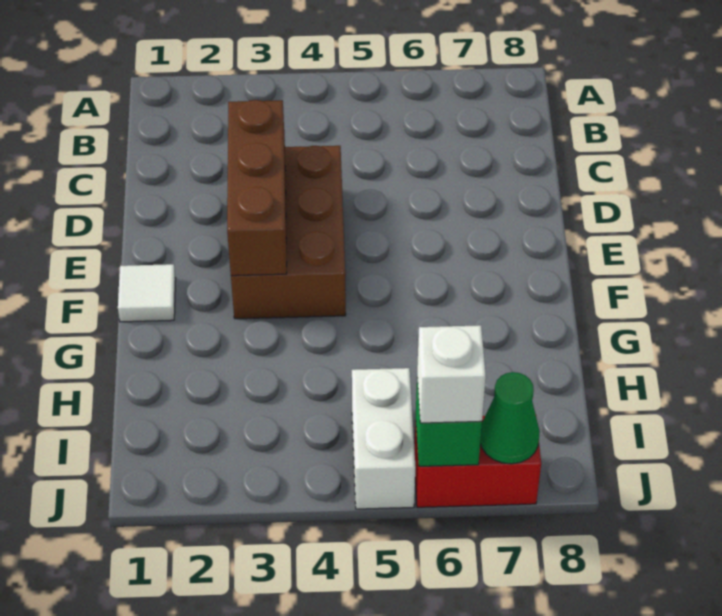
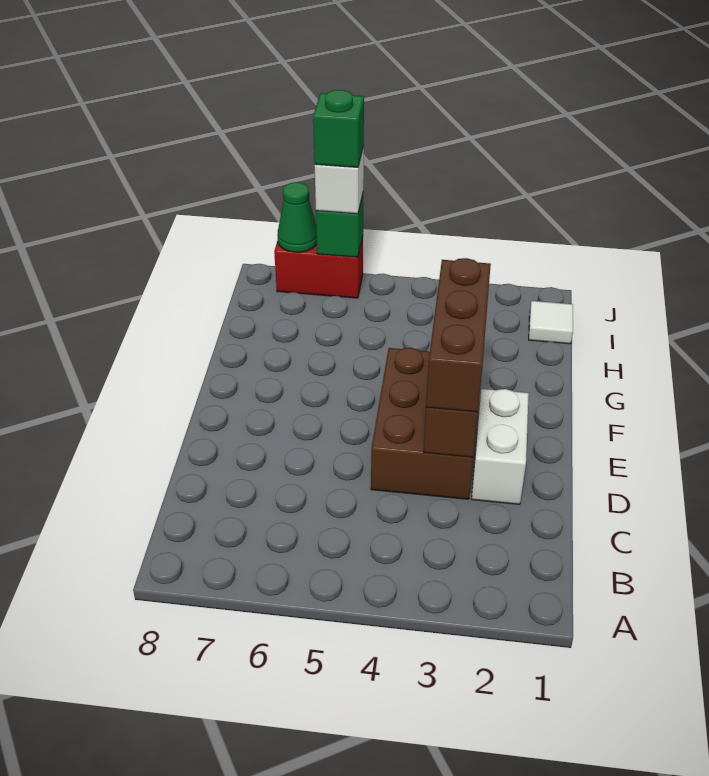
none -> brown 1x3 brick [426,258,491,412]
white 1x1 tile [118,264,176,322] -> white 1x1 tile moved to [529,301,573,344]
white 1x2 brick [352,368,416,509] -> white 1x2 brick moved to [472,389,529,504]
none -> green 1x1 brick [313,90,364,167]

